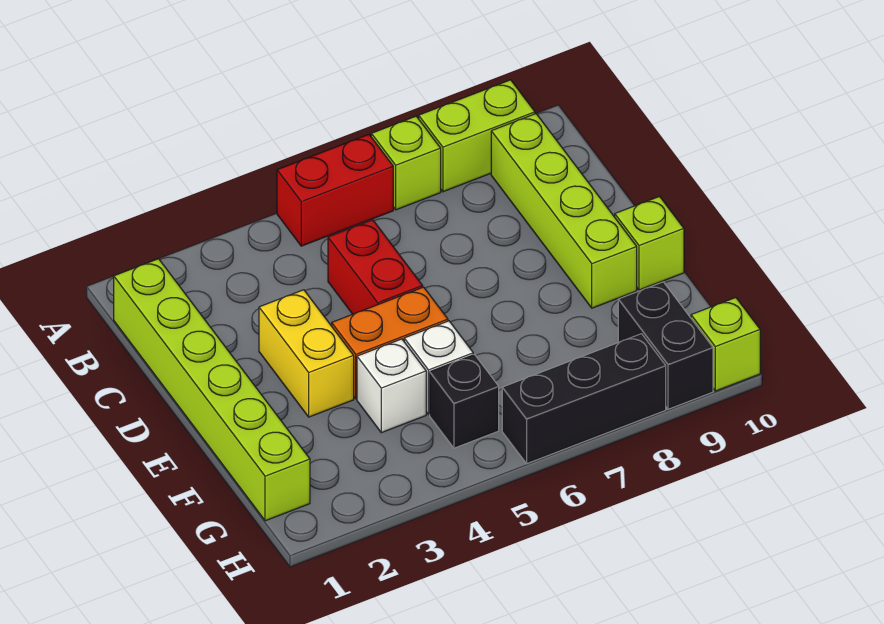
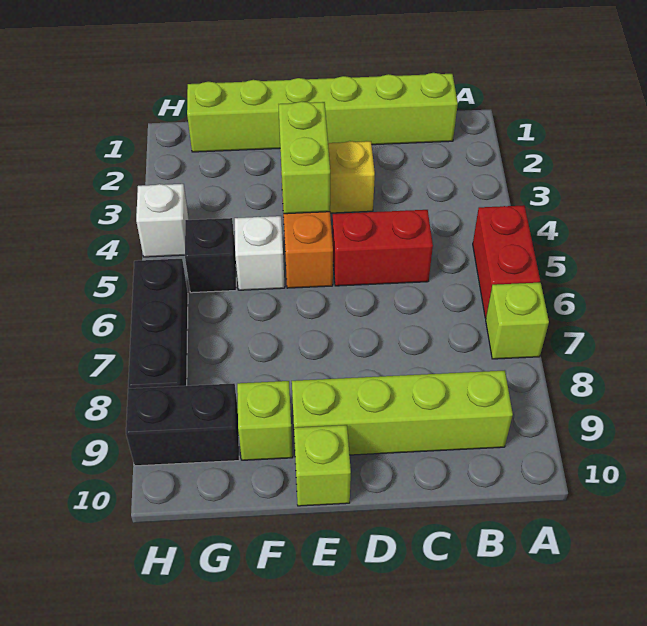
lime 1x2 brick [419,80,535,192] -> lime 1x2 brick moved to [279,101,330,214]
white 1x1 brick [357,339,426,433] -> white 1x1 brick moved to [136,184,189,257]
lime 1x1 brick [691,298,760,391] -> lime 1x1 brick moved to [237,381,293,460]

